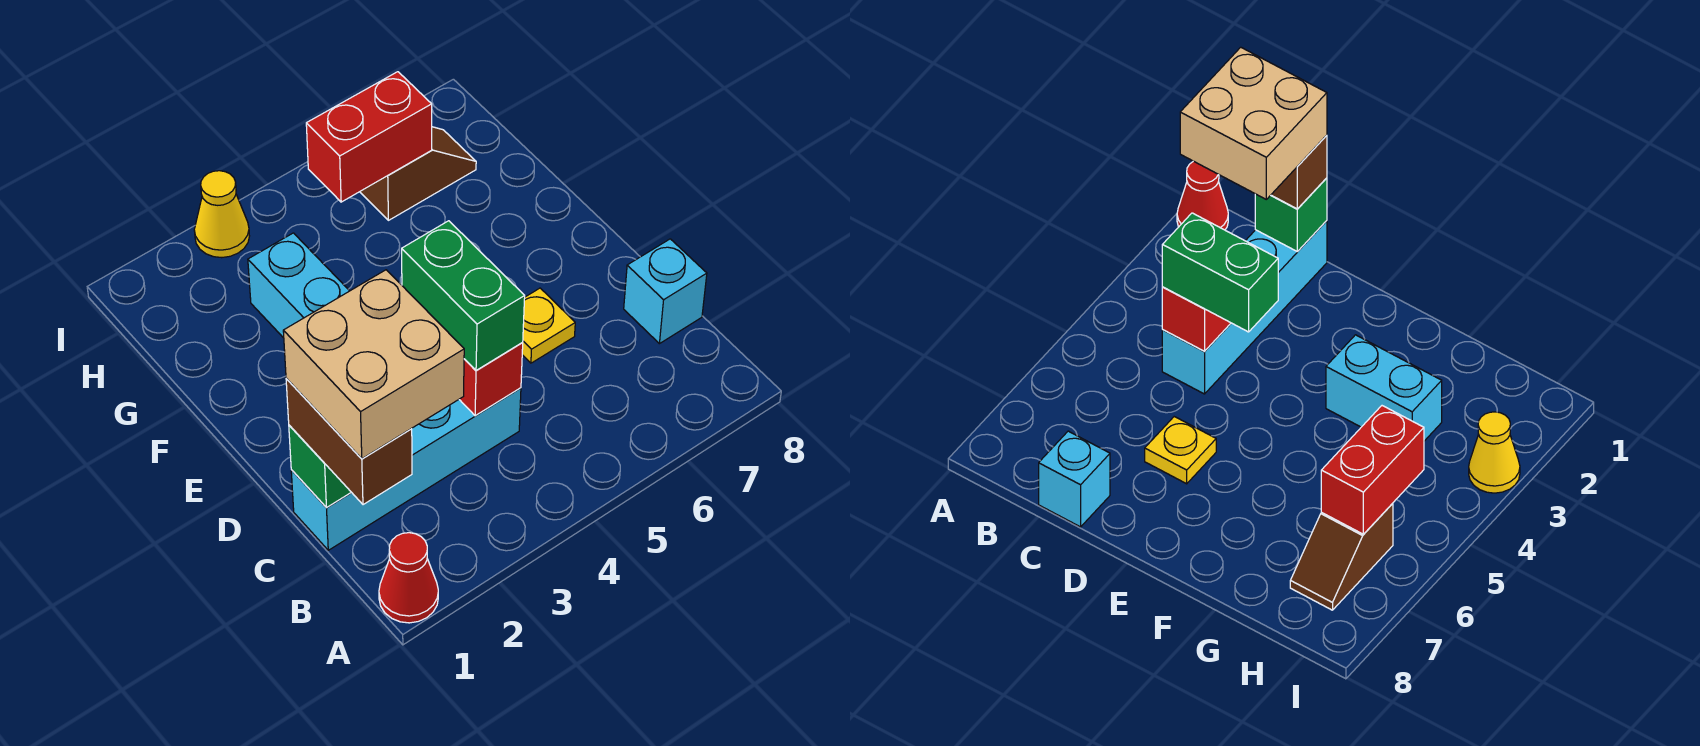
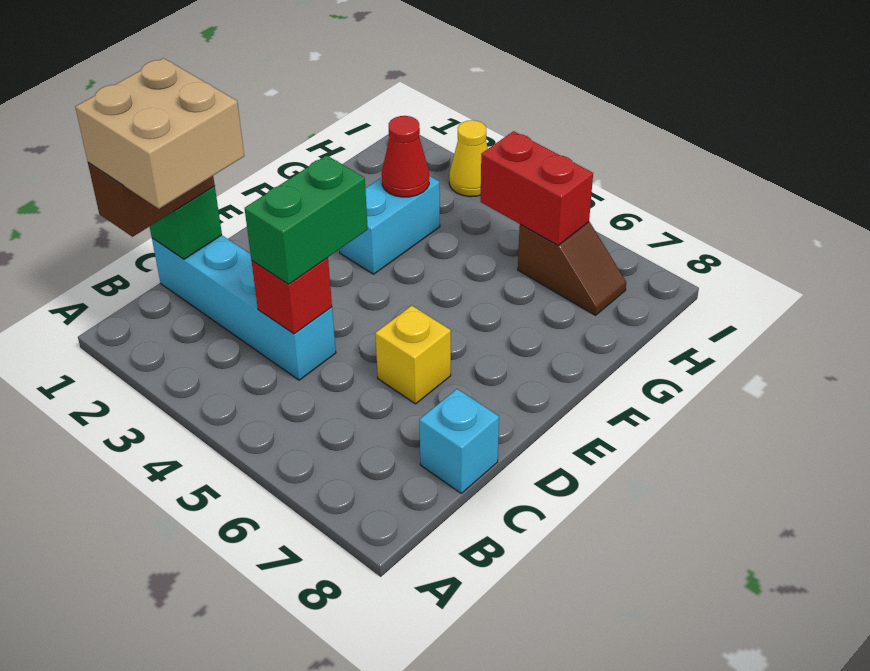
red 1x1 cone [379,533,438,623] -> red 1x1 cone moved to [382,116,429,197]
yellow 1x1 plate [522,288,575,363] -> yellow 1x1 brick [375,306,451,404]

